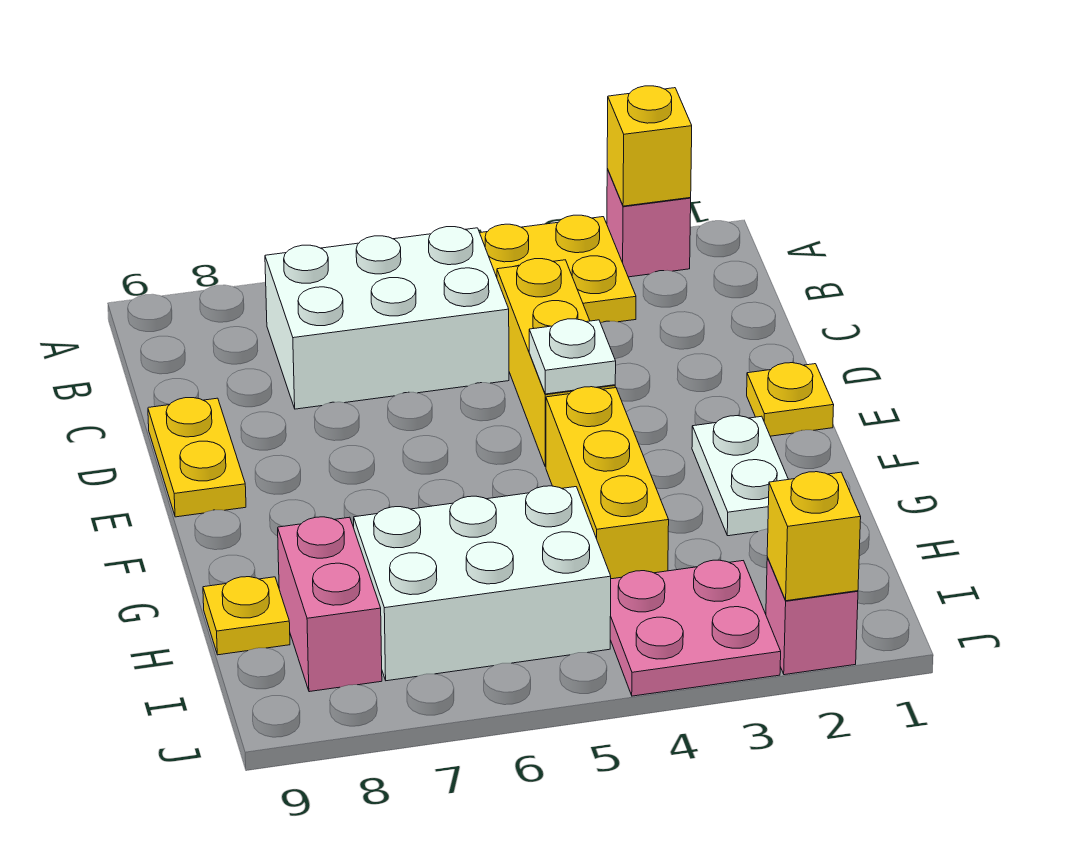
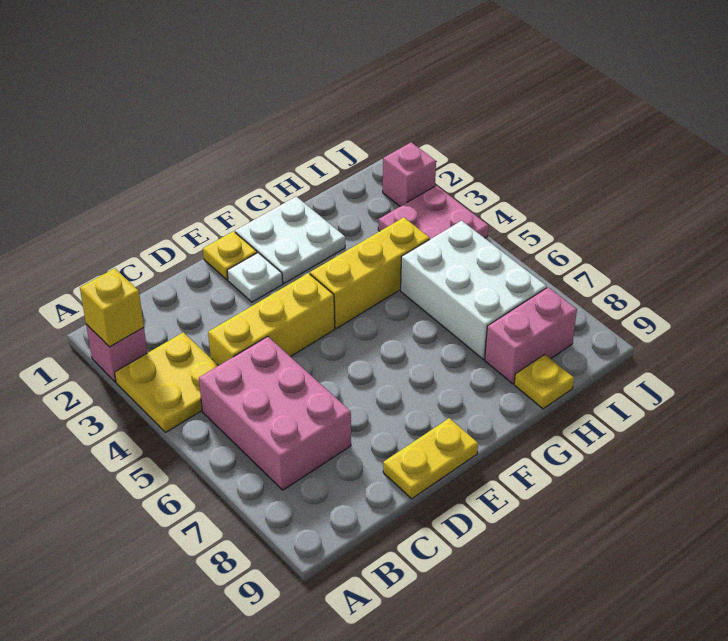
white 2x3 brick [265,227,509,409] -> pink 2x3 brick [199,336,351,490]
white 1x1 plate [529,319,616,394] -> white 1x1 plate moved to [227,253,283,302]
white 1x2 plate [692,416,788,536] -> white 2x2 plate [235,197,345,283]
yellow 1x1 brick [767,472,861,601] -> none

